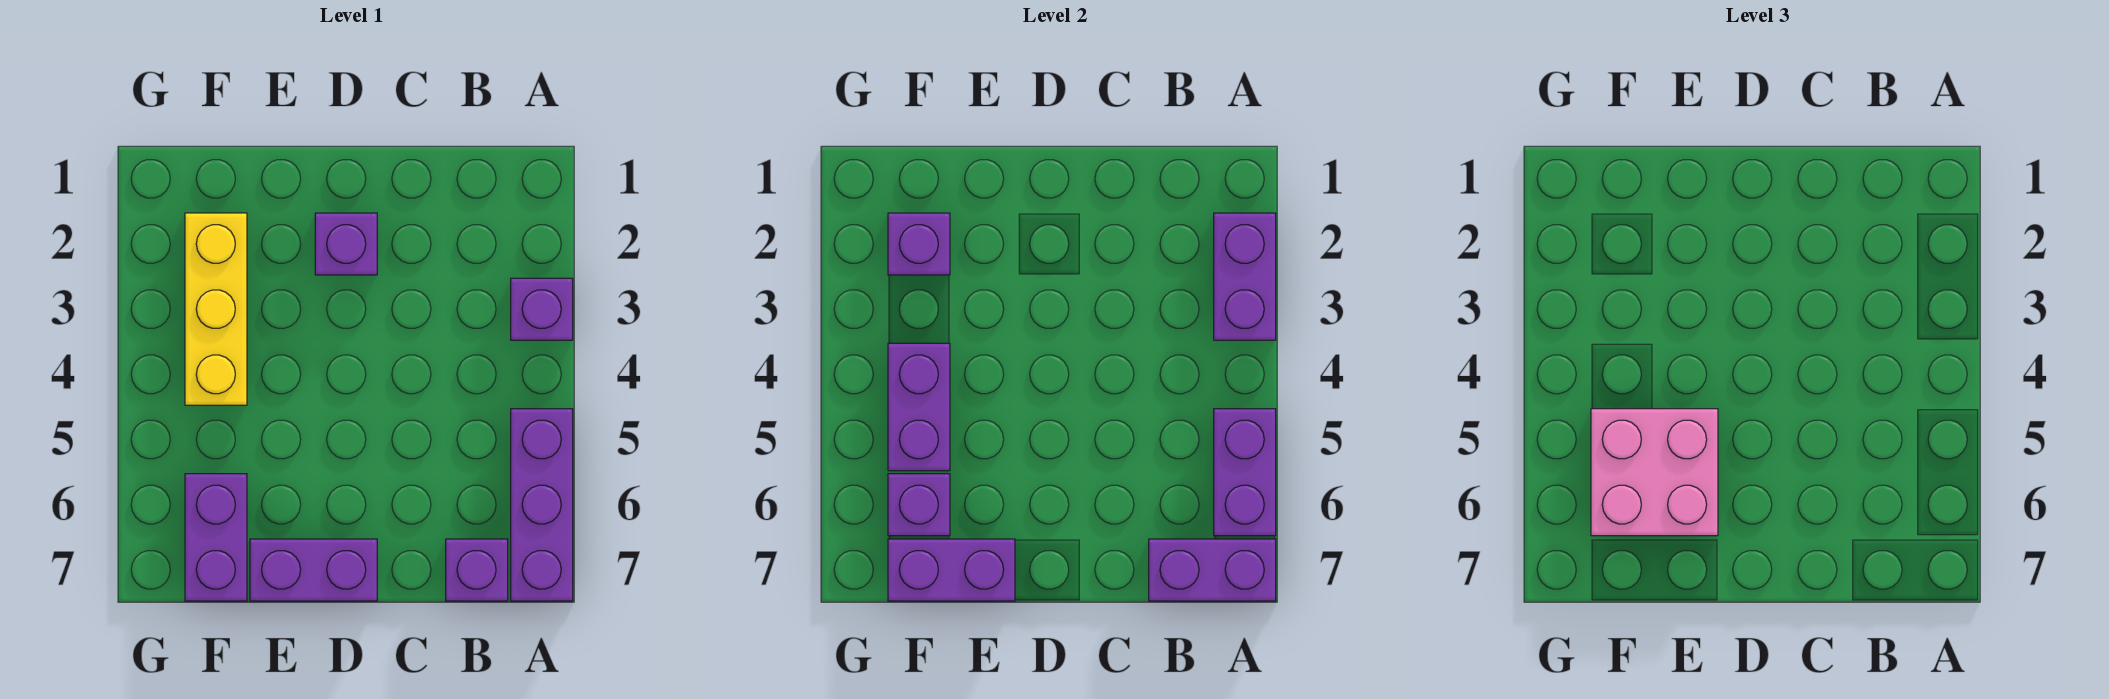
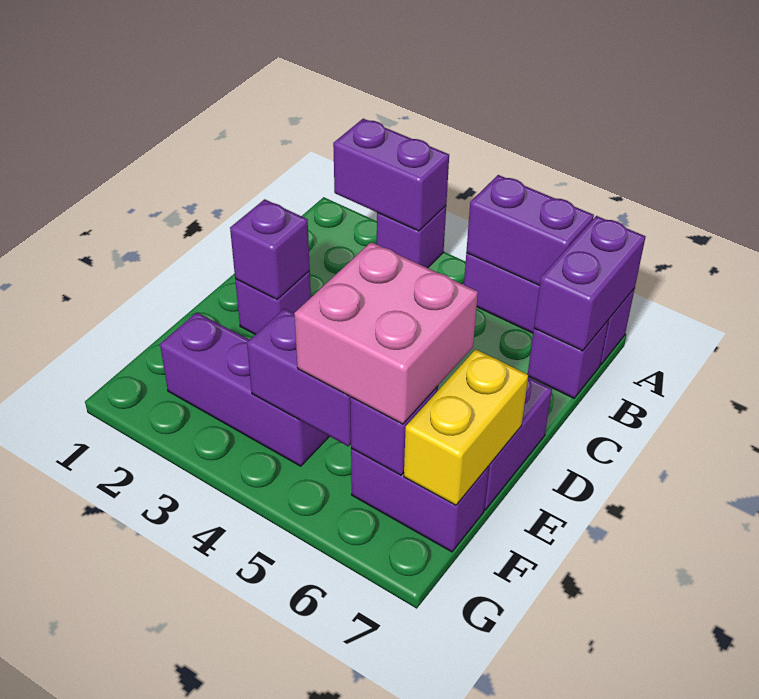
purple 1x2 brick [888,539,1015,601] -> yellow 1x2 brick [404,349,528,505]
yellow 1x3 brick [185,213,247,405] -> purple 1x3 brick [160,312,329,466]
purple 1x1 brick [888,213,950,275] -> purple 1x1 brick moved to [230,199,310,299]

